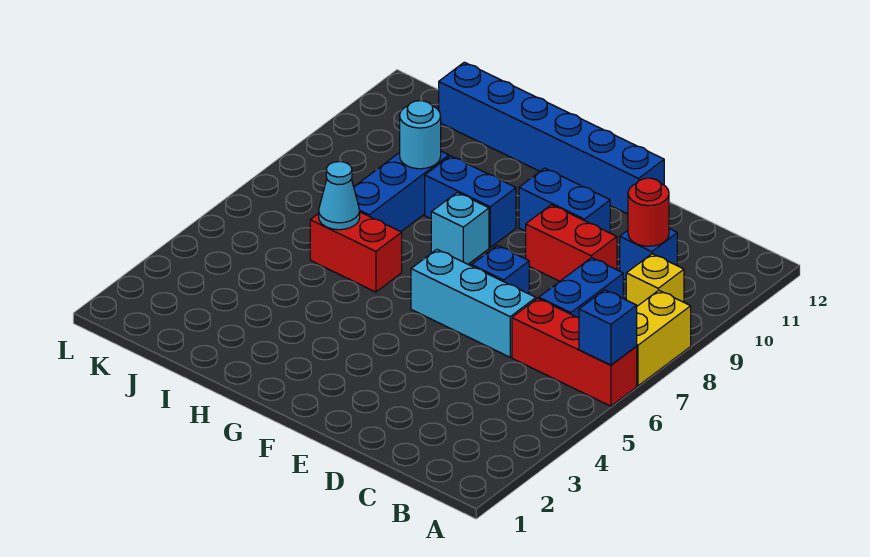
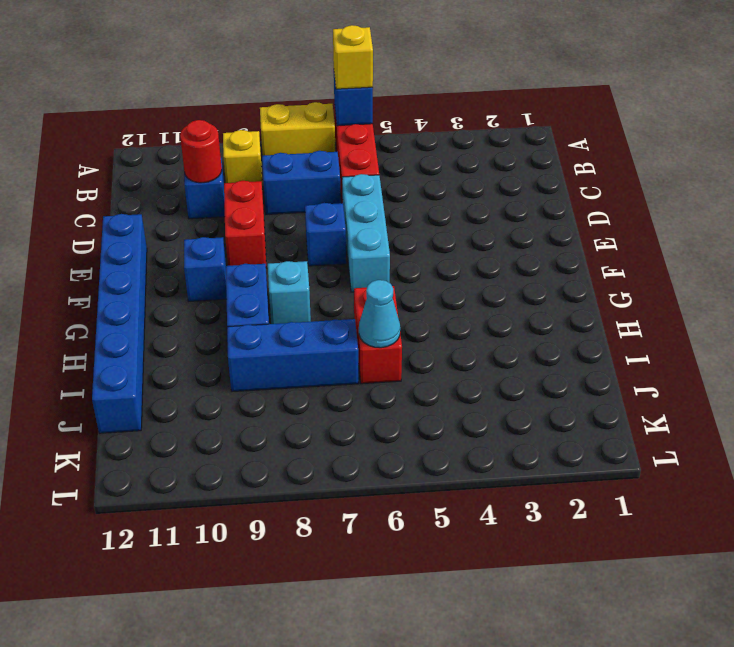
none -> yellow 1x1 brick [333,25,373,89]
blue 1x2 brick [519,168,610,233] -> blue 1x1 brick [184,237,227,301]
cyan 1x1 round brick [400,101,441,169] -> none

